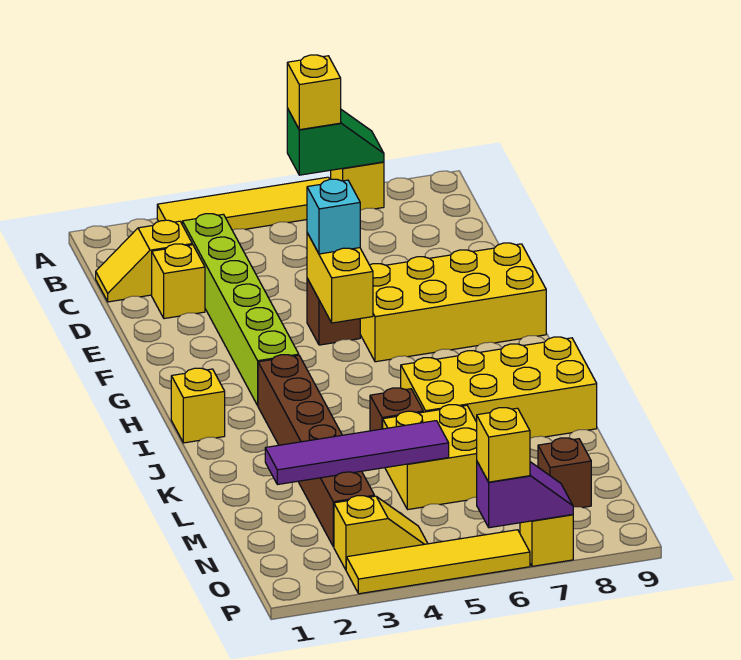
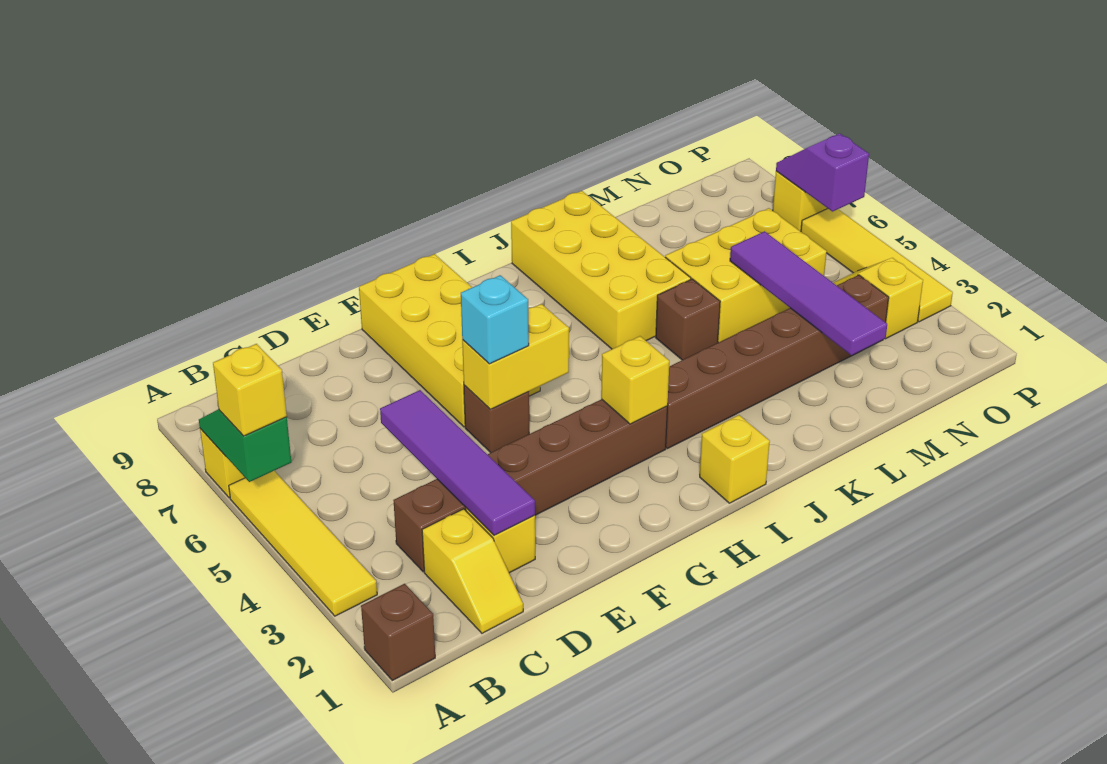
lime 1x6 brick [182,214,299,405] -> brown 1x6 brick [393,399,667,572]
none -> purple 1x4 tile [380,390,535,535]
yellow 2x2 brick [383,405,477,510] -> yellow 2x3 brick [665,208,827,343]
brown 1x1 brick [538,438,591,508] -> brown 1x1 brick moved to [361,584,435,681]
yellow 1x1 brick [477,408,530,482] -> yellow 1x1 brick moved to [601,336,670,424]

